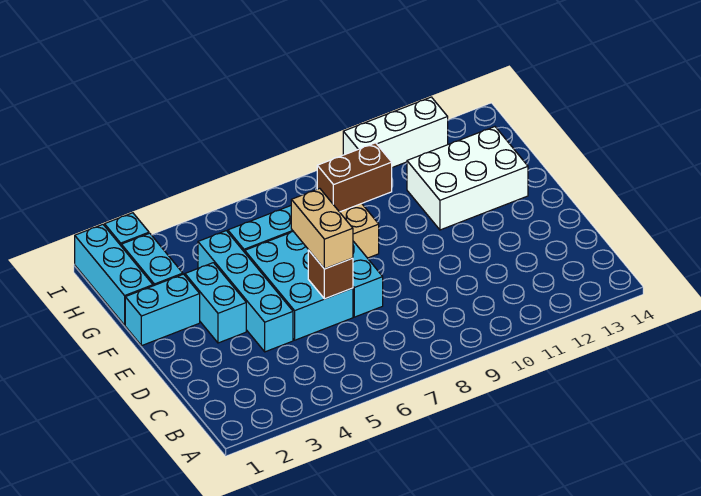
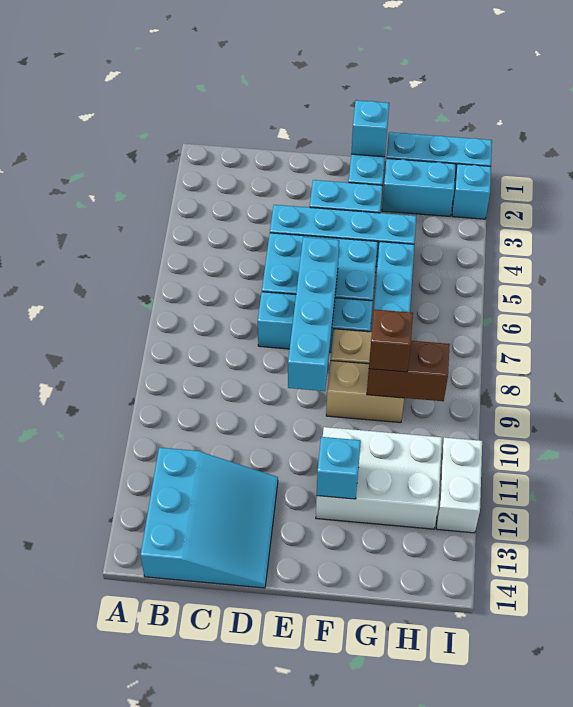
none -> cyan 3x3 slope [140,448,278,588]
brown 1x1 brick [308,250,353,299] -> brown 1x1 brick moved to [369,309,413,372]
tan 1x2 brick [291,188,353,269] -> tan 1x2 brick moved to [326,361,404,423]
none -> cyan 1x4 brick [288,237,339,391]
none -> cyan 1x1 brick [351,100,389,157]
white 2x3 brick [407,127,528,230] -> white 2x3 brick turned to [316,427,442,529]
none -> cyan 1x1 brick [317,437,361,499]
brown 1x2 brick [317,143,392,212] -> brown 1x2 brick turned to [367,341,450,401]
white 1x3 brick [343,97,448,168] -> white 1x2 brick [436,437,482,533]

